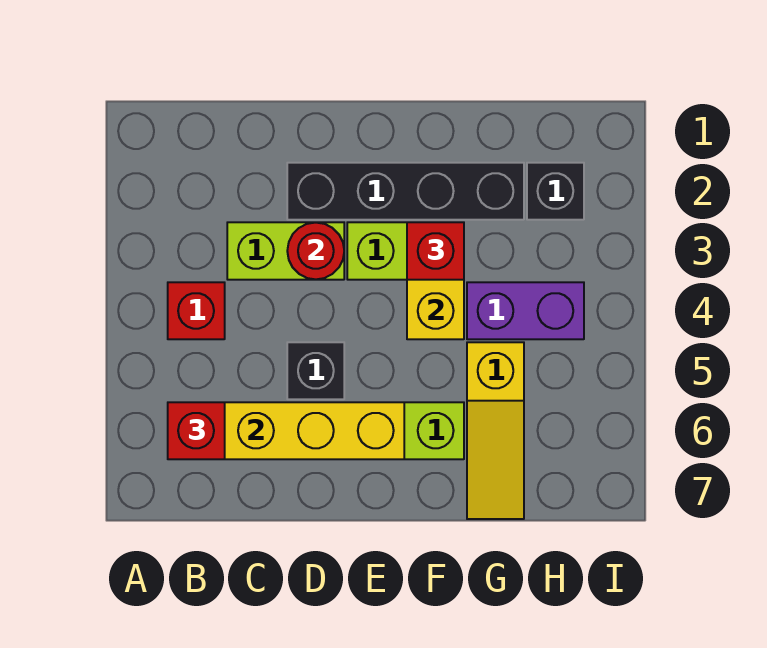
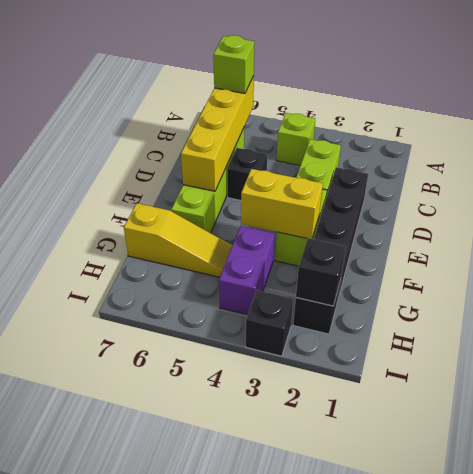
red 1x1 brick [168,282,225,339] -> lime 1x1 brick [277,113,315,166]
red 1x1 brick [168,402,225,459] -> lime 1x1 brick [213,35,254,93]
red 1x1 round brick [287,222,344,280] -> none
red 1x1 brick [407,222,464,280] -> none
yellow 1x3 slope [467,342,524,519] -> yellow 1x3 slope turned to [124,203,233,277]
none -> black 1x1 brick [296,238,346,306]
none -> black 1x1 brick [246,290,293,356]

